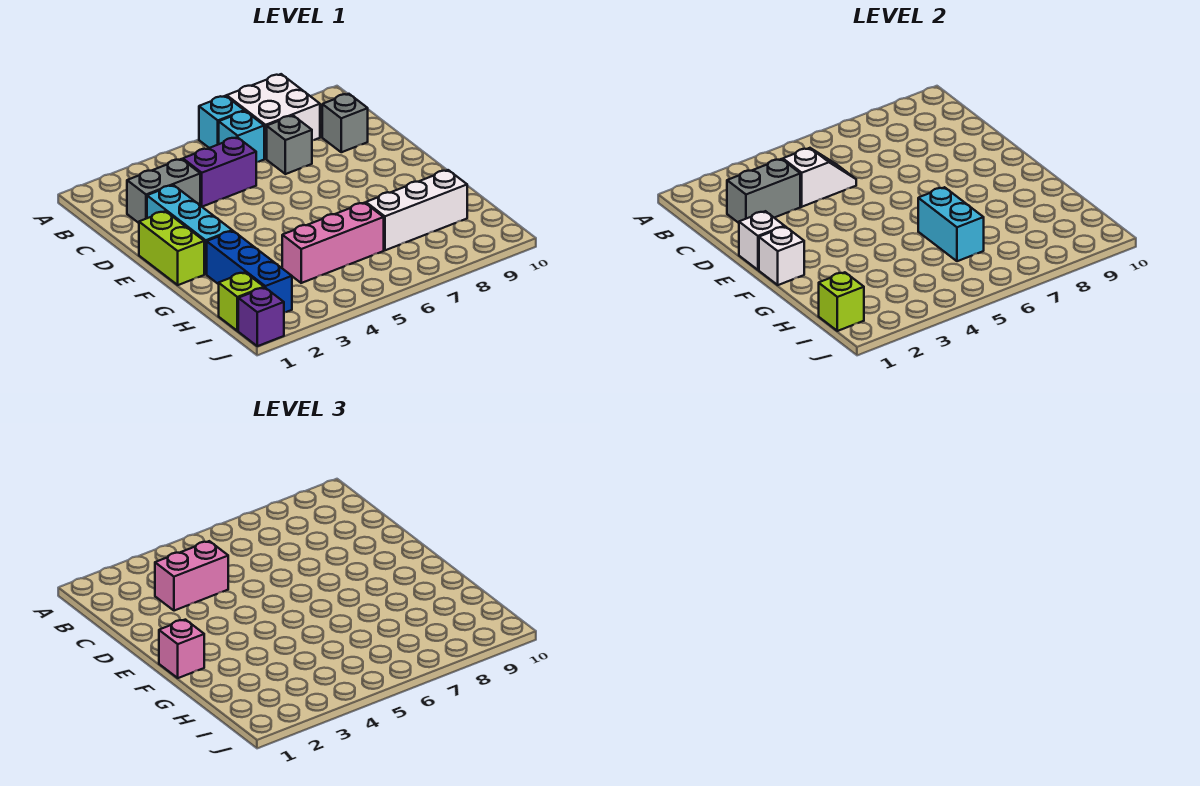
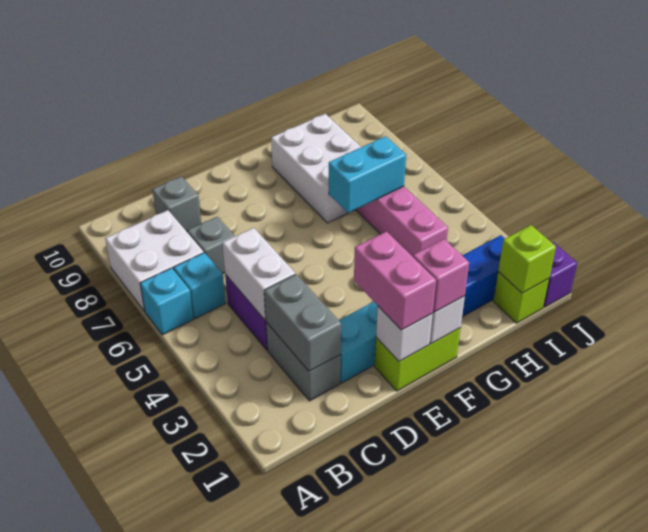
pink 1x2 brick [155,541,228,611] -> pink 1x2 brick moved to [354,232,436,330]
white 1x2 slope [783,148,856,207] -> white 1x2 brick [222,228,295,320]
white 1x3 brick [366,170,467,250] -> white 2x3 brick [271,114,361,223]

